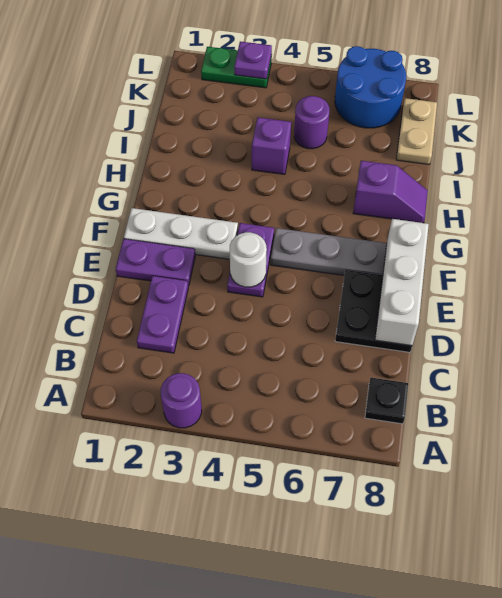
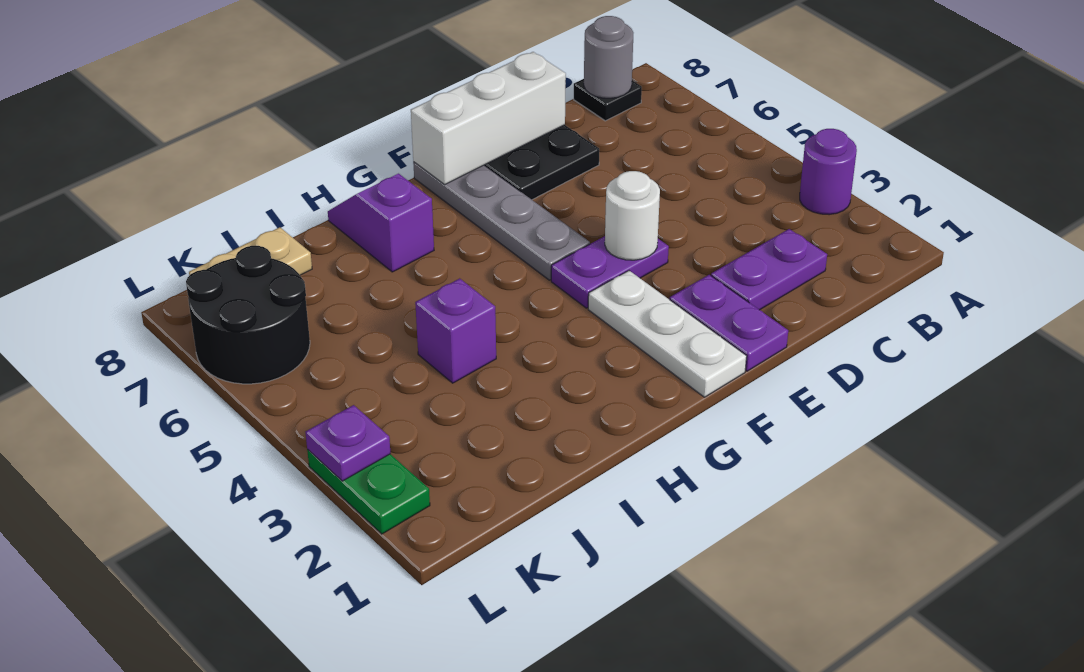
none -> grey 1x1 round brick [584,16,633,98]
purple 1x1 round brick [294,96,330,149] -> none
blue 2x2 round brick [335,46,406,128] -> black 2x2 round brick [186,246,310,384]

